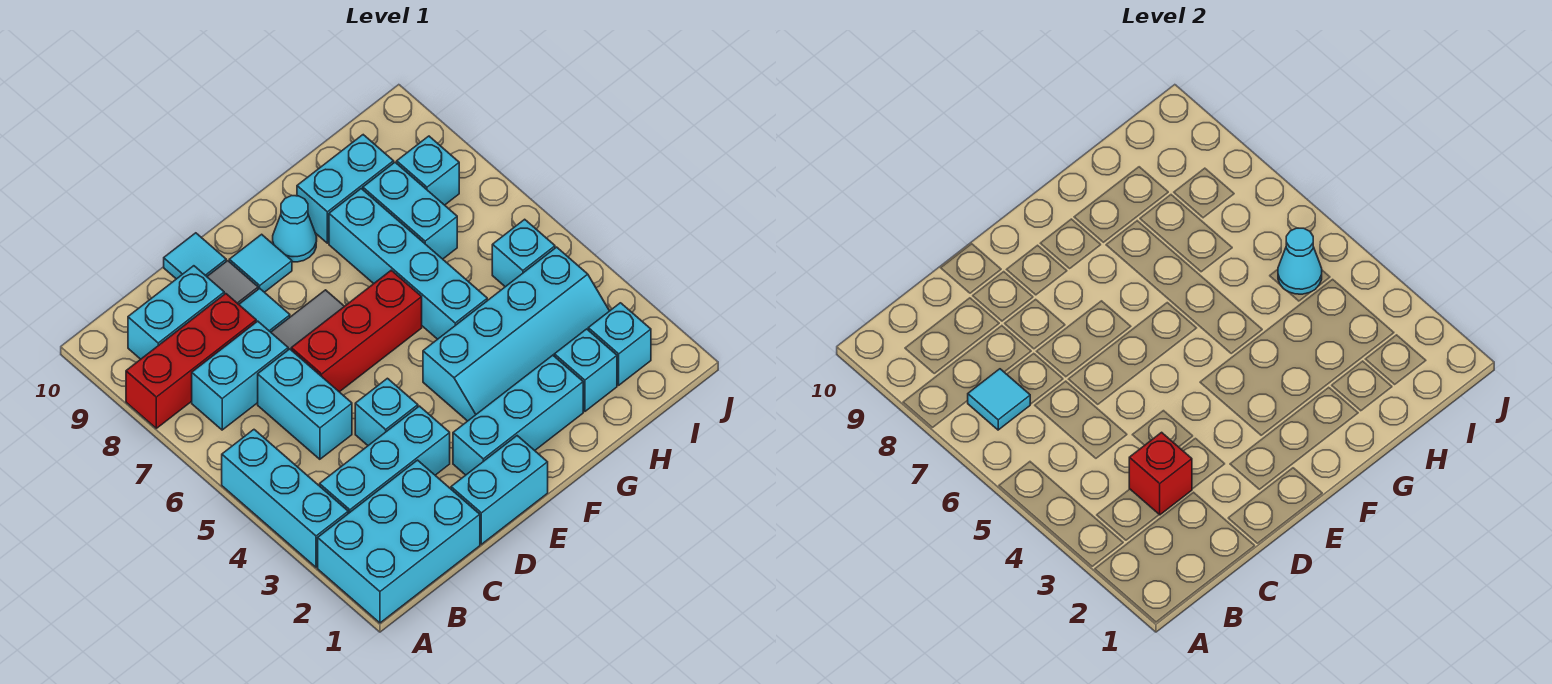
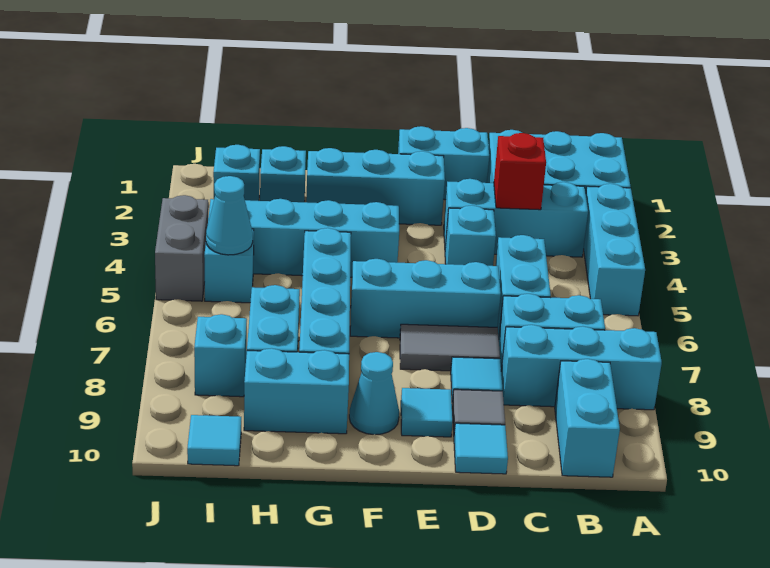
red 1x3 brick [126,294,256,428] -> cyan 1x3 brick [501,325,662,410]
cyan 1x1 tile [967,369,1030,430] -> cyan 1x1 tile moved to [187,415,241,466]
cyan 1x2 brick [128,266,224,359] -> cyan 1x2 brick turned to [555,359,620,477]
red 1x3 brick [291,270,422,392] -> cyan 1x3 brick [350,259,501,338]
none -> grey 1x2 brick [155,195,208,301]

